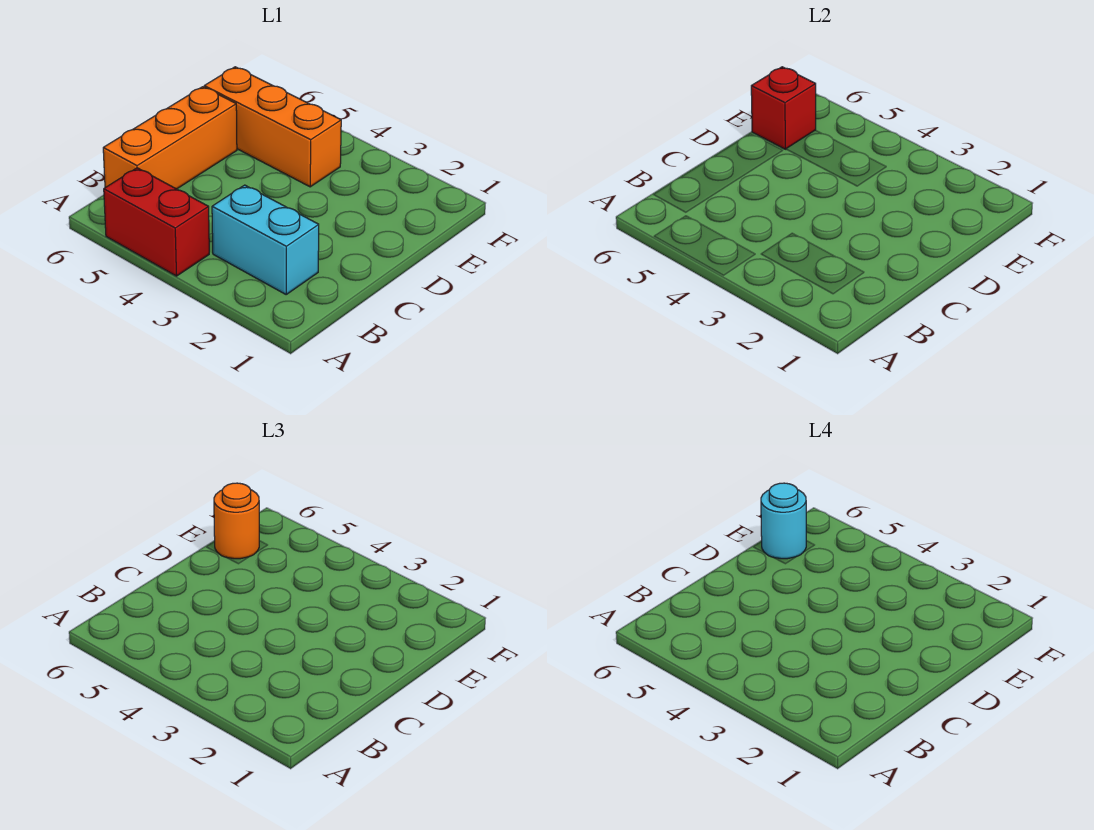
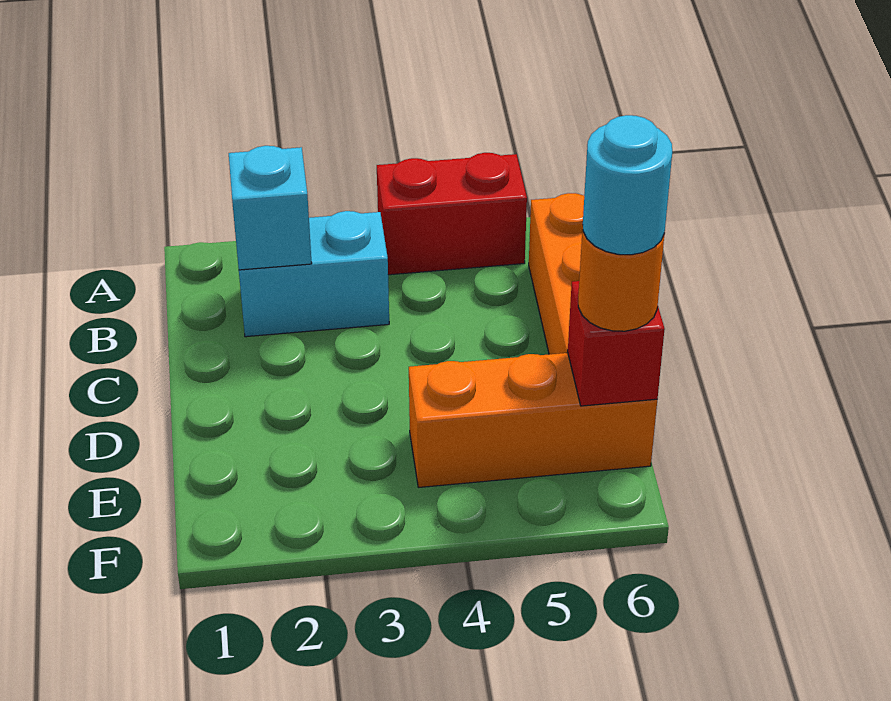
none -> cyan 1x1 brick [229,146,312,270]

